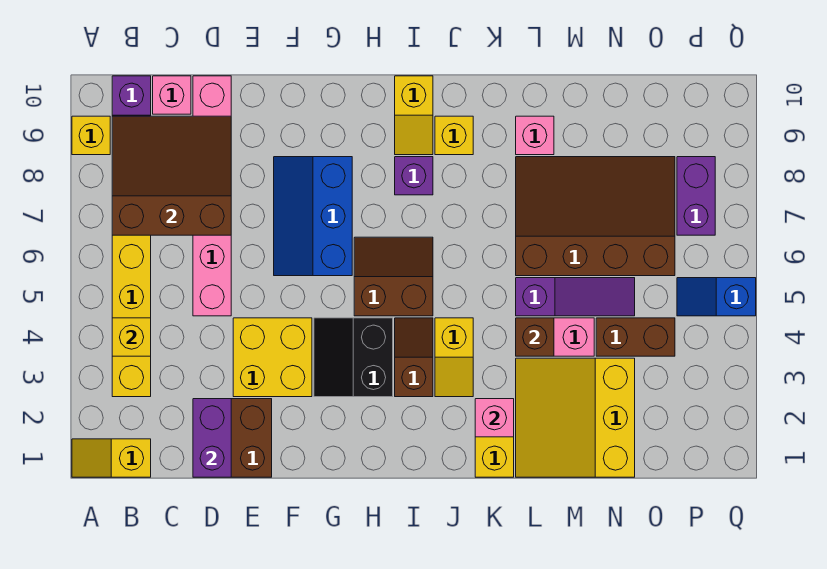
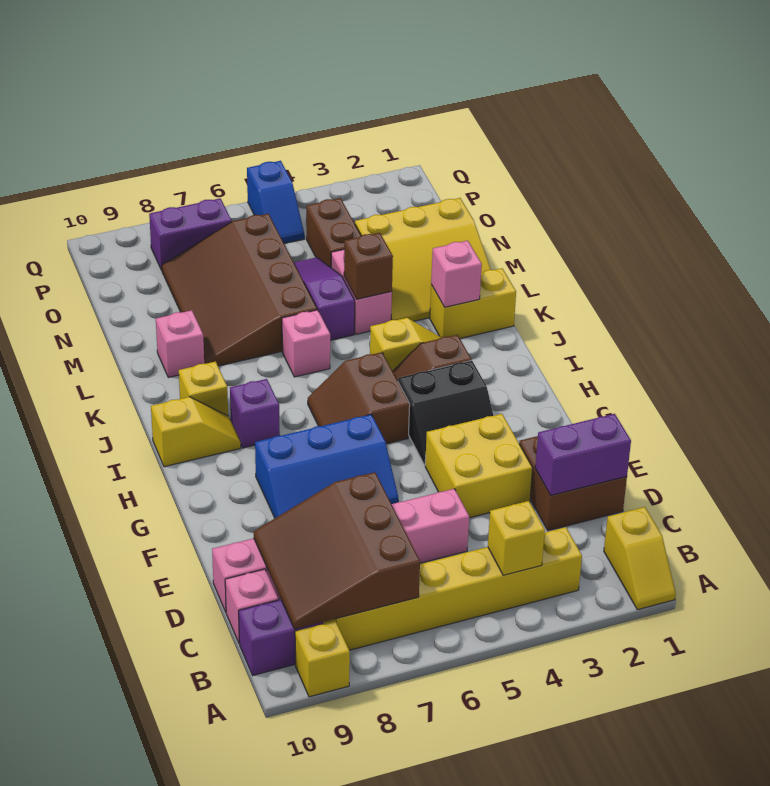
none -> pink 1x1 brick [282,310,330,377]

